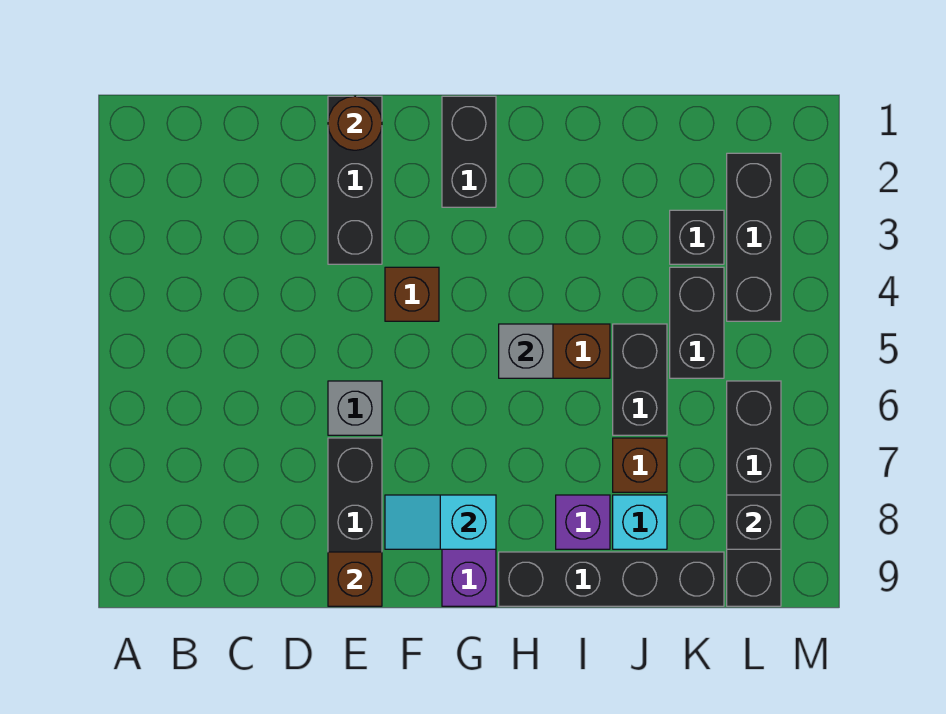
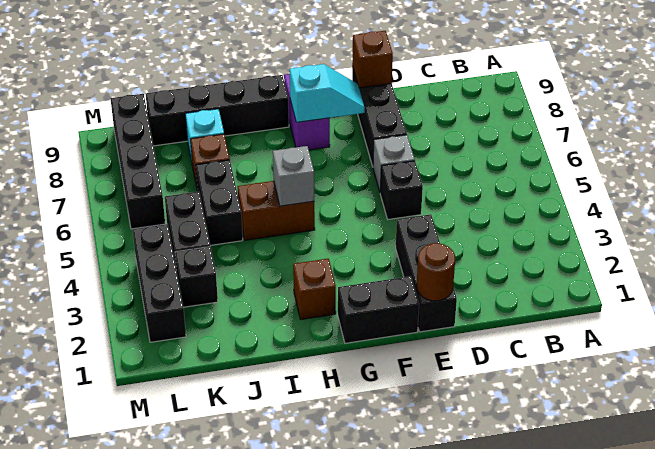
brown 1x1 brick [385,267,439,321] -> brown 1x1 brick moved to [293,259,336,320]
black 1x2 brick [442,96,496,207] -> black 1x2 brick turned to [338,276,419,343]
purple 1x1 brick [556,495,610,549] -> none
black 1x1 brick [727,495,781,549] -> black 1x1 brick moved to [380,161,423,219]

